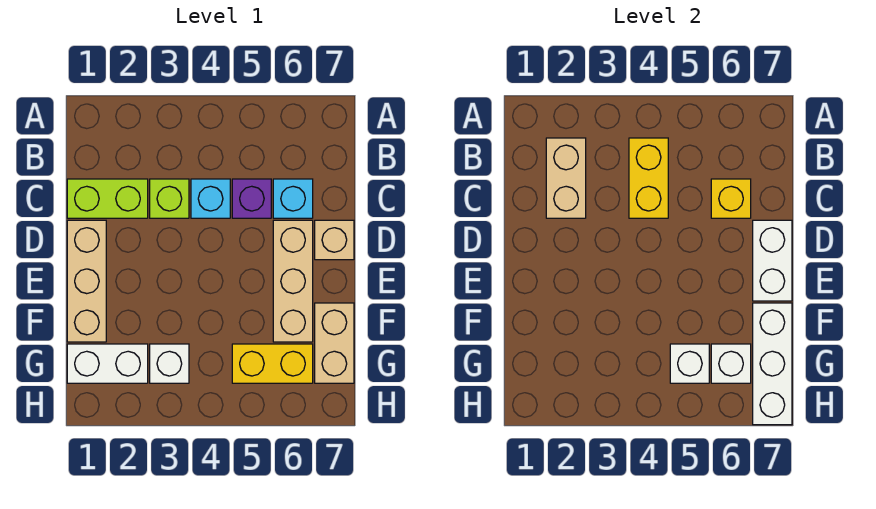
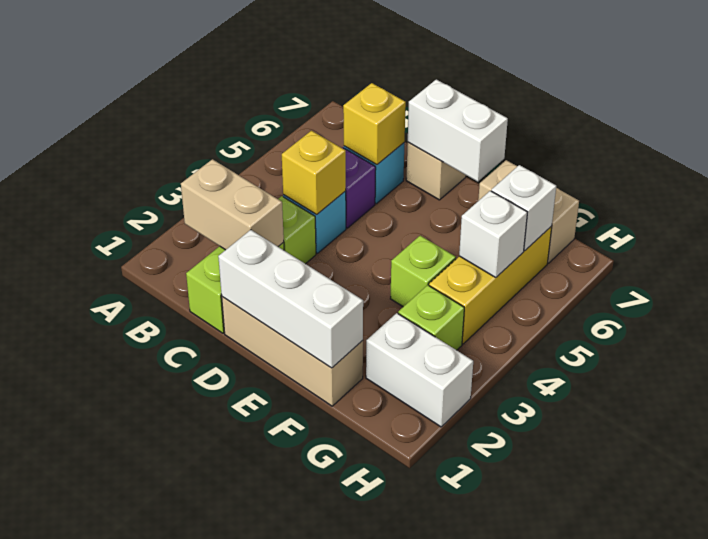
yellow 1x2 brick [629,138,668,218] -> yellow 1x1 brick [282,131,346,214]
tan 1x3 brick [273,220,313,342] -> none
none -> lime 1x1 brick [390,236,456,307]
white 1x3 brick [753,303,792,425] -> white 1x3 brick moved to [218,230,363,368]
white 1x2 brick [67,344,148,383] -> white 1x2 brick turned to [366,313,473,427]
white 1x1 brick [150,344,189,383] -> lime 1x1 brick [398,285,464,350]
yellow 1x2 brick [232,344,313,383] -> yellow 1x3 brick [429,226,552,344]

